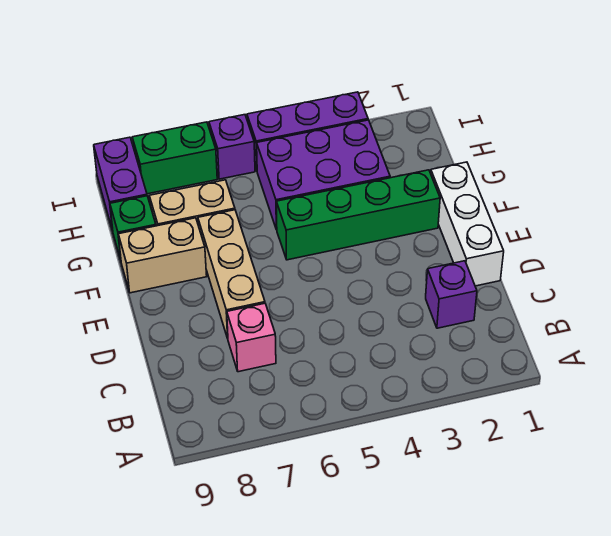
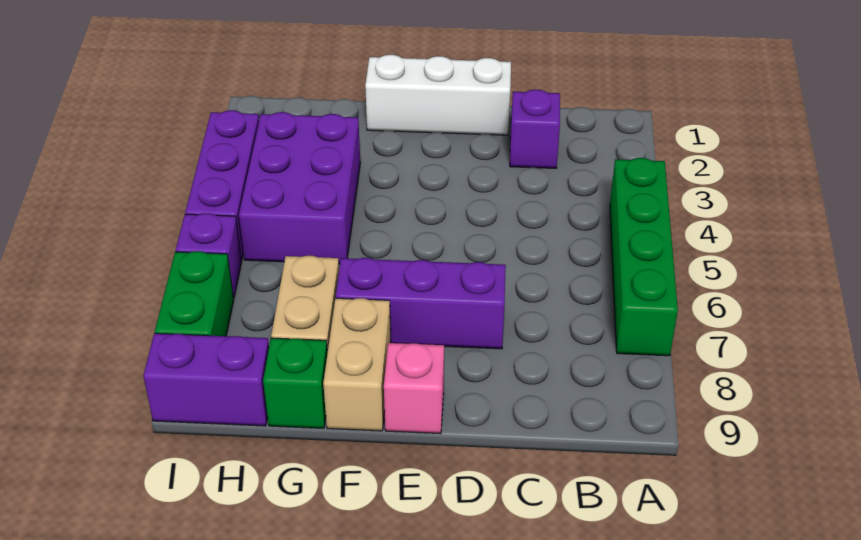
pink 1x1 brick [227,303,276,372] -> pink 1x1 brick moved to [384,343,444,434]
tan 1x3 brick [198,210,265,338] -> purple 1x3 brick [336,258,506,349]
green 1x4 brick [276,170,440,260] -> green 1x4 brick moved to [610,158,678,356]

